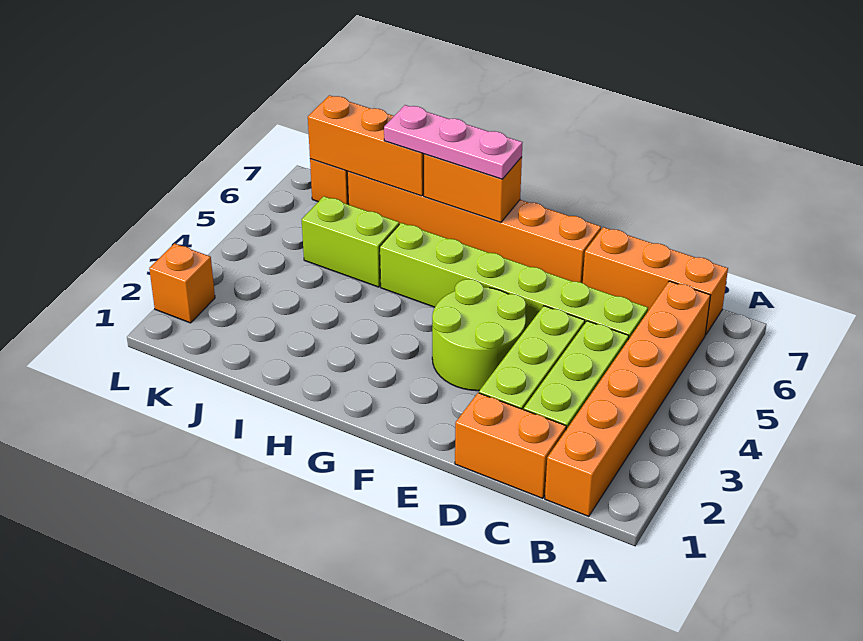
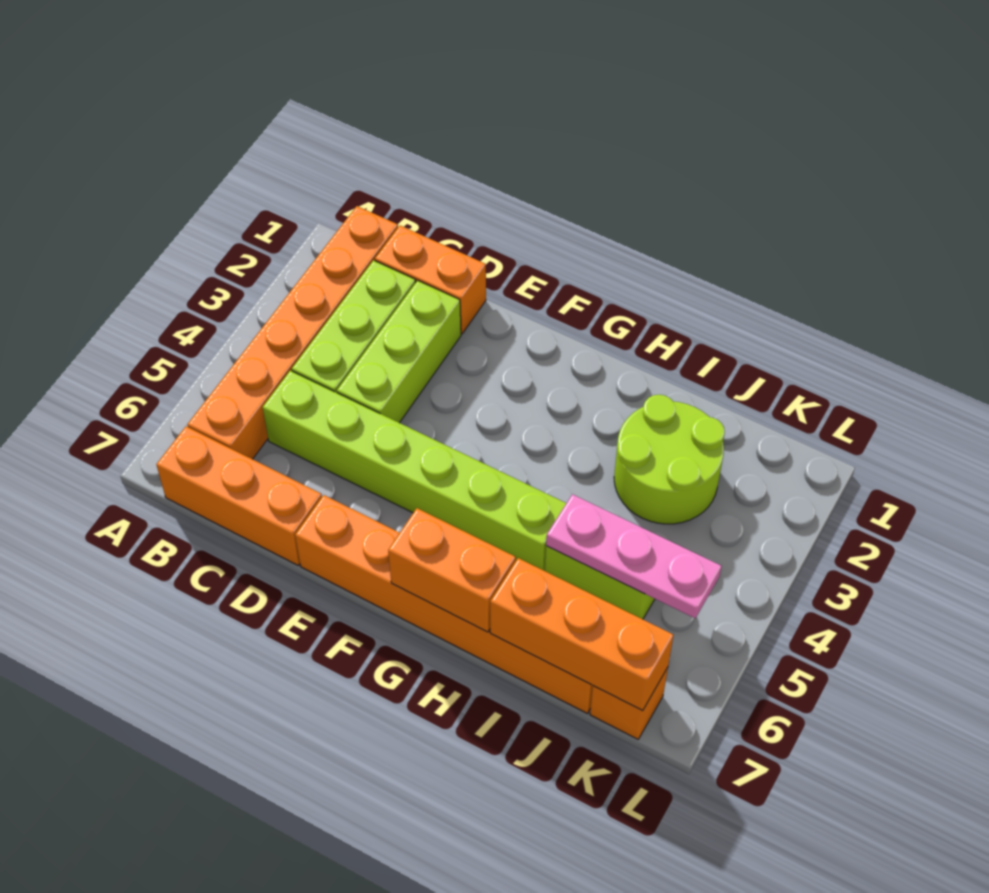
lime 2x2 round brick [432,279,526,391] -> lime 2x2 round brick moved to [614,395,725,524]
pink 1x3 plate [384,105,523,179] -> pink 1x3 plate moved to [546,494,722,618]
orange 1x1 brick [149,243,215,323] -> none

